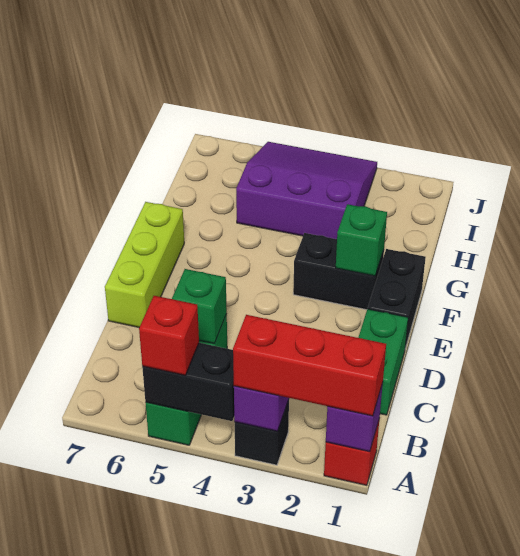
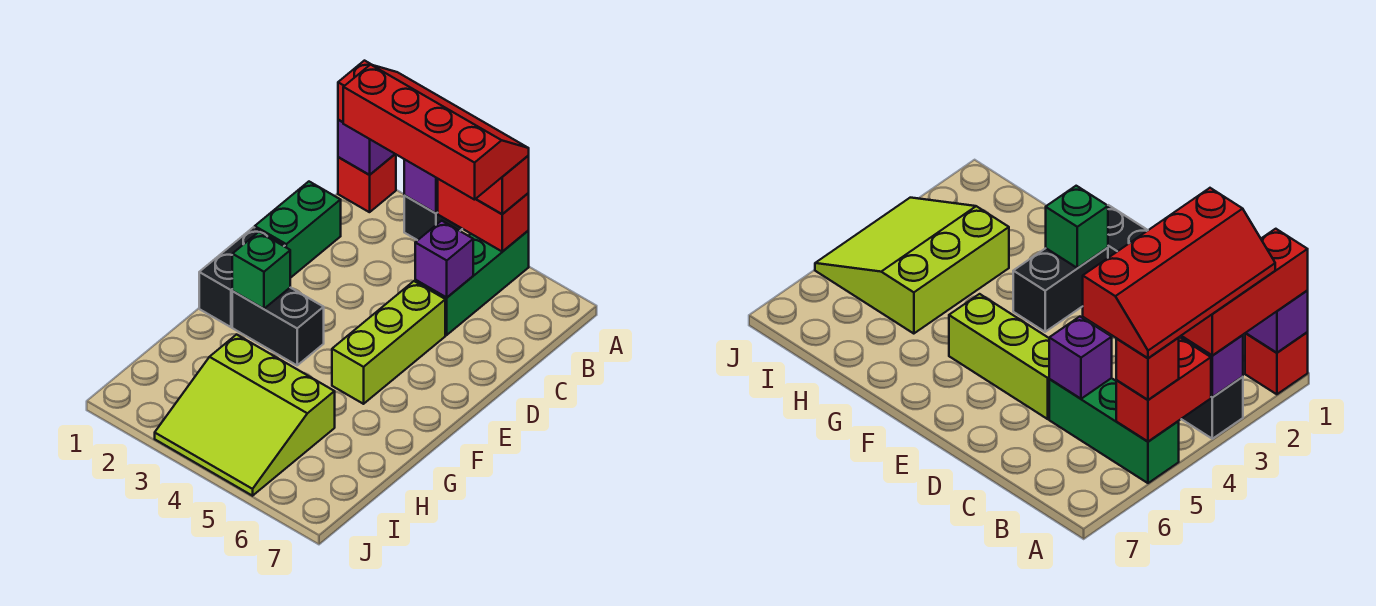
none -> red 2x4 slope [343,65,529,200]
black 1x2 brick [142,343,234,421] -> red 1x2 brick [438,179,529,252]
green 1x1 brick [172,269,227,344] -> purple 1x1 brick [415,221,473,298]
lime 1x3 brick [105,202,184,327] -> lime 1x3 brick moved to [332,281,445,404]
purple 3x3 slope [236,142,377,239] -> lime 3x3 slope [155,334,335,496]

